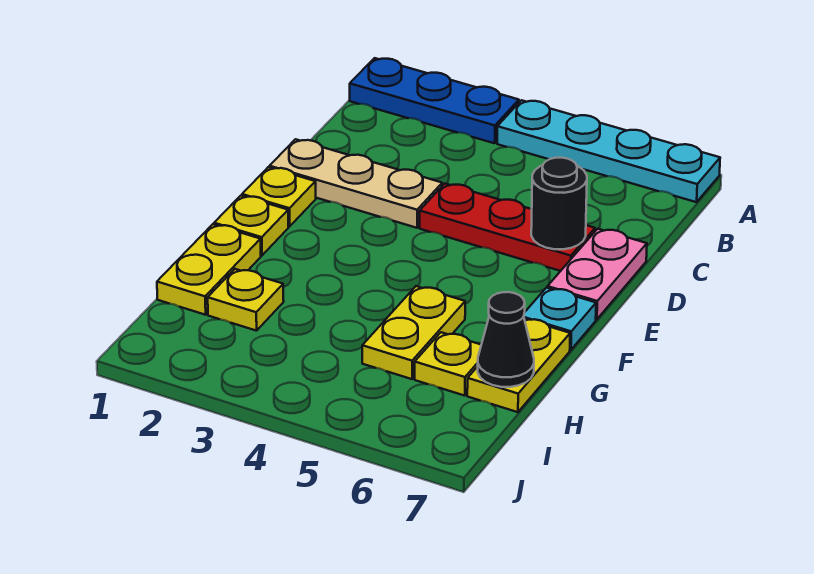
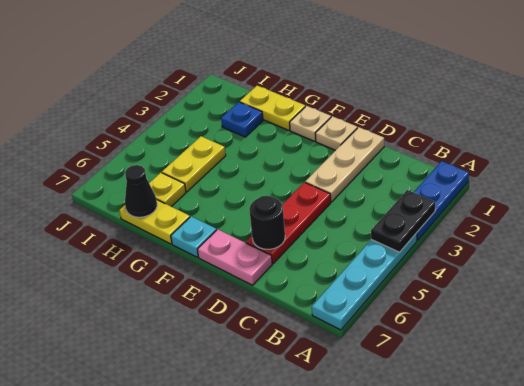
none -> black 1x2 plate [371,190,435,252]
yellow 1x1 plate [242,167,316,226] -> tan 1x1 plate [315,116,357,150]
yellow 1x1 plate [214,196,288,255] -> tan 1x1 plate [290,106,331,141]
yellow 1x2 plate [362,286,465,379] -> yellow 1x2 plate turned to [162,136,226,192]
yellow 1x1 plate [208,269,284,331] -> blue 1x1 plate [221,102,263,137]

